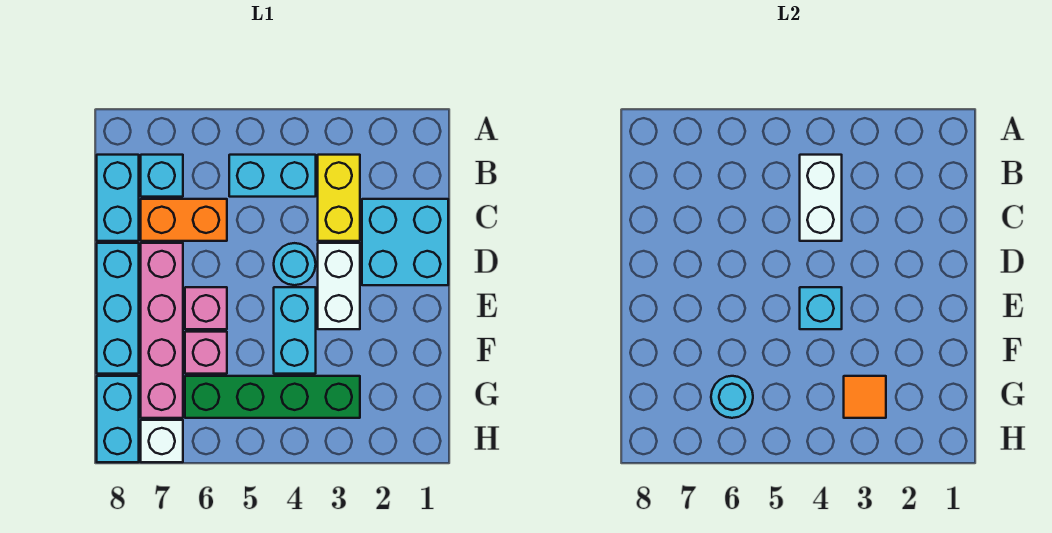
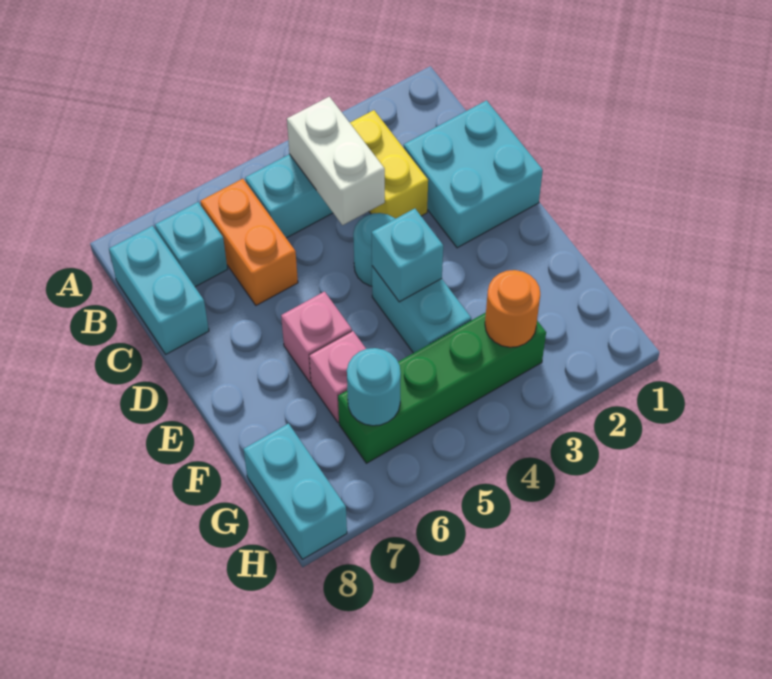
orange 1x2 brick [141,199,227,241] -> orange 1x2 brick turned to [200,179,298,305]
white 1x2 brick [318,243,360,329] -> none
pink 1x4 brick [141,243,183,418] -> none
cyan 1x3 brick [97,243,139,374] -> none
orange 1x1 tile [844,376,886,418] -> orange 1x1 round brick [485,270,540,347]
white 1x1 brick [141,420,183,462] -> none

